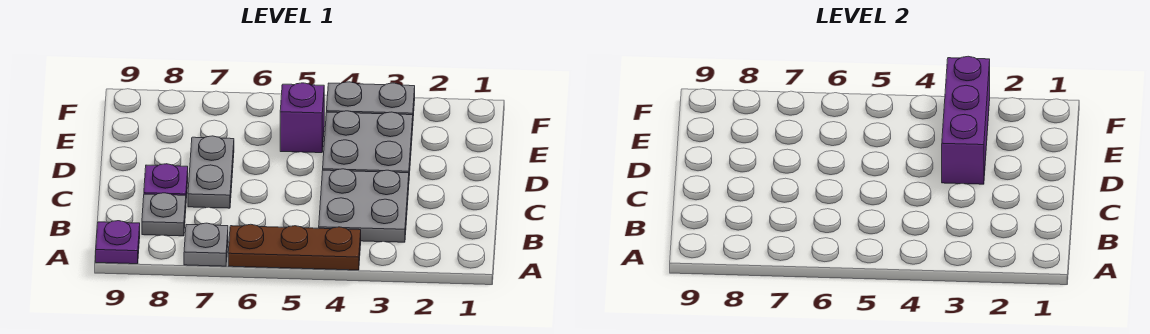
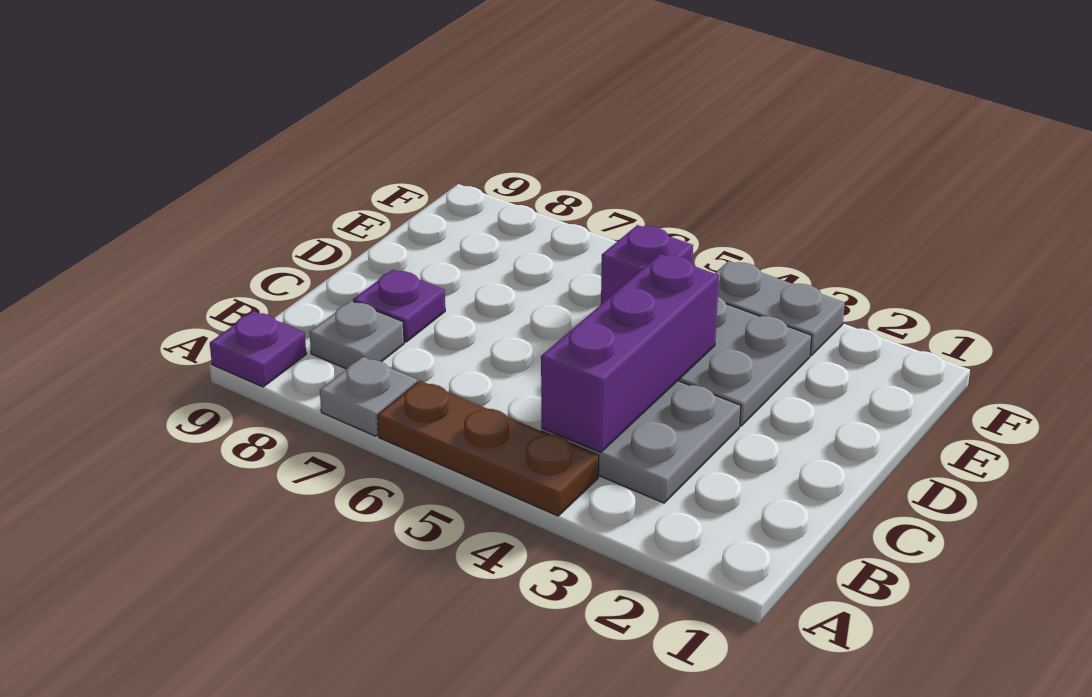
grey 1x2 plate [188,136,234,208] -> none
purple 1x3 brick [942,56,990,184] -> purple 1x3 brick moved to [541,254,719,452]

